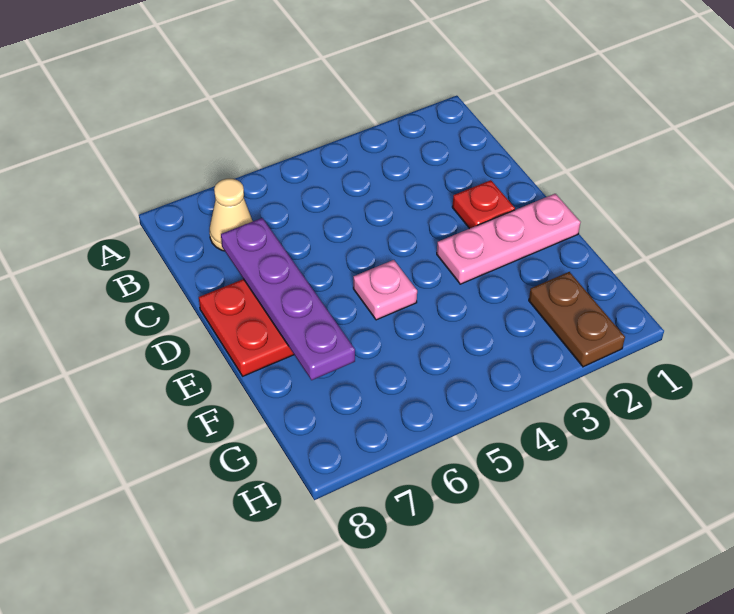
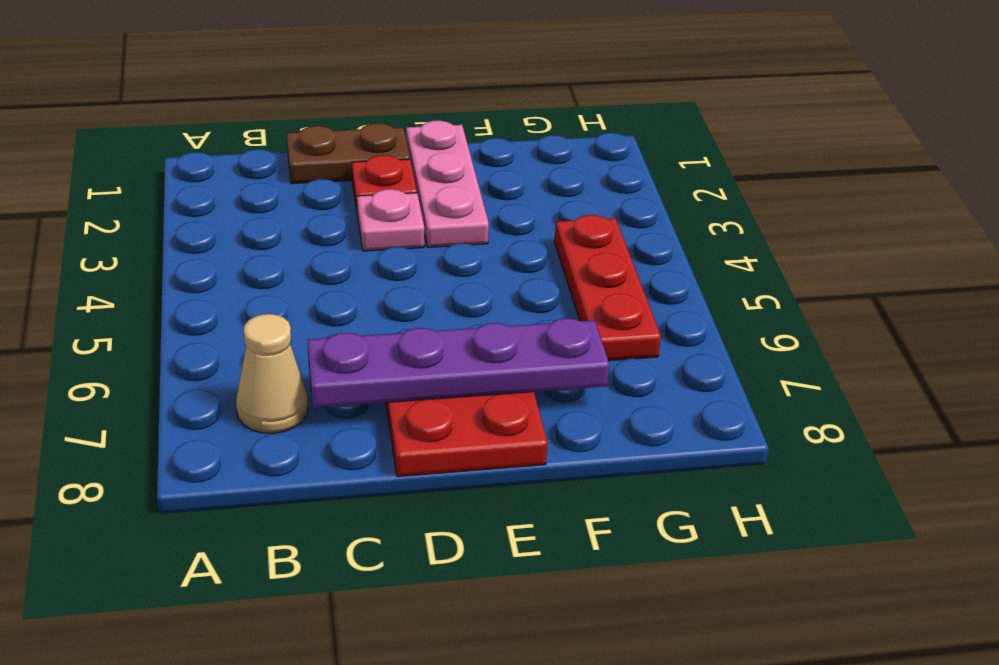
pink 1x1 plate [353,260,417,320] -> pink 1x1 plate moved to [357,189,424,251]
brown 1x2 plate [529,272,625,367] -> brown 1x2 plate moved to [287,123,410,184]
none -> red 1x3 plate [554,215,661,361]

